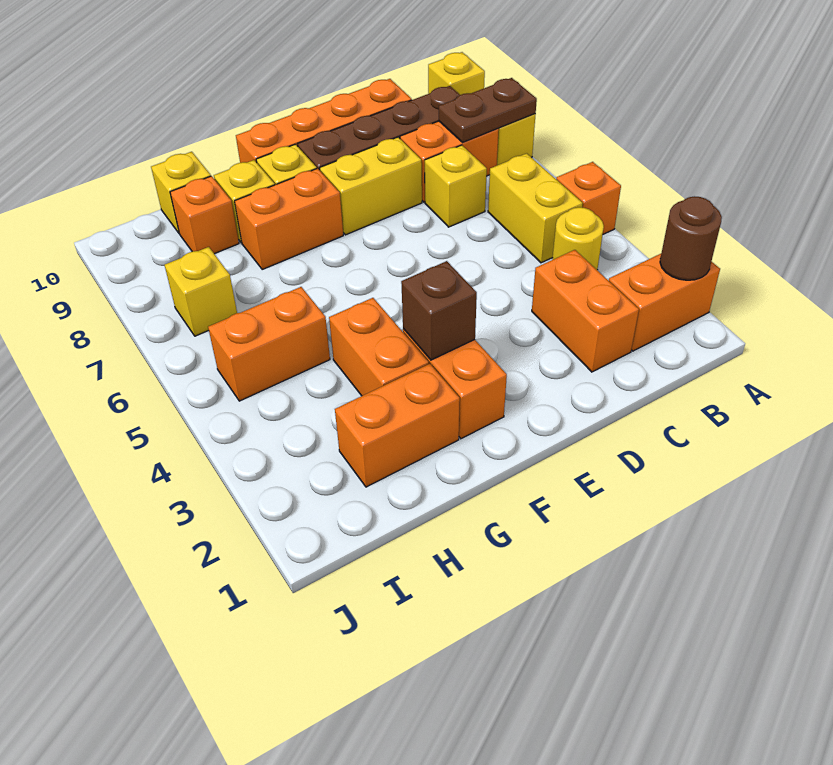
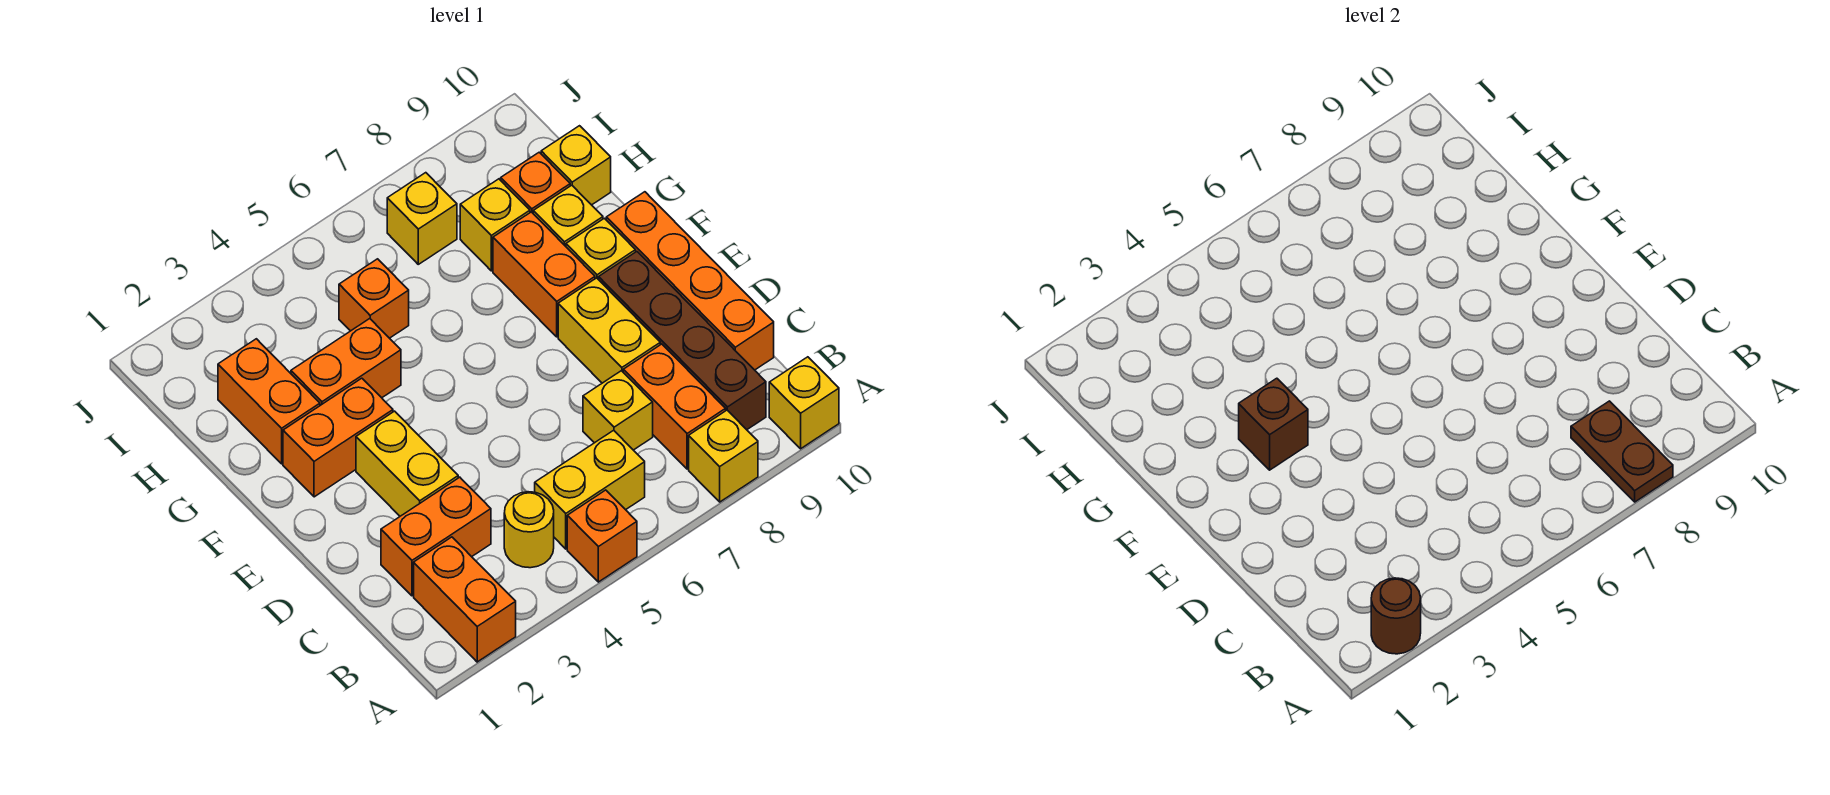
none -> yellow 1x2 brick [356,411,458,516]
orange 1x2 brick [208,287,330,401] -> orange 1x1 brick [339,259,409,338]
none -> yellow 1x1 brick [460,179,530,271]

